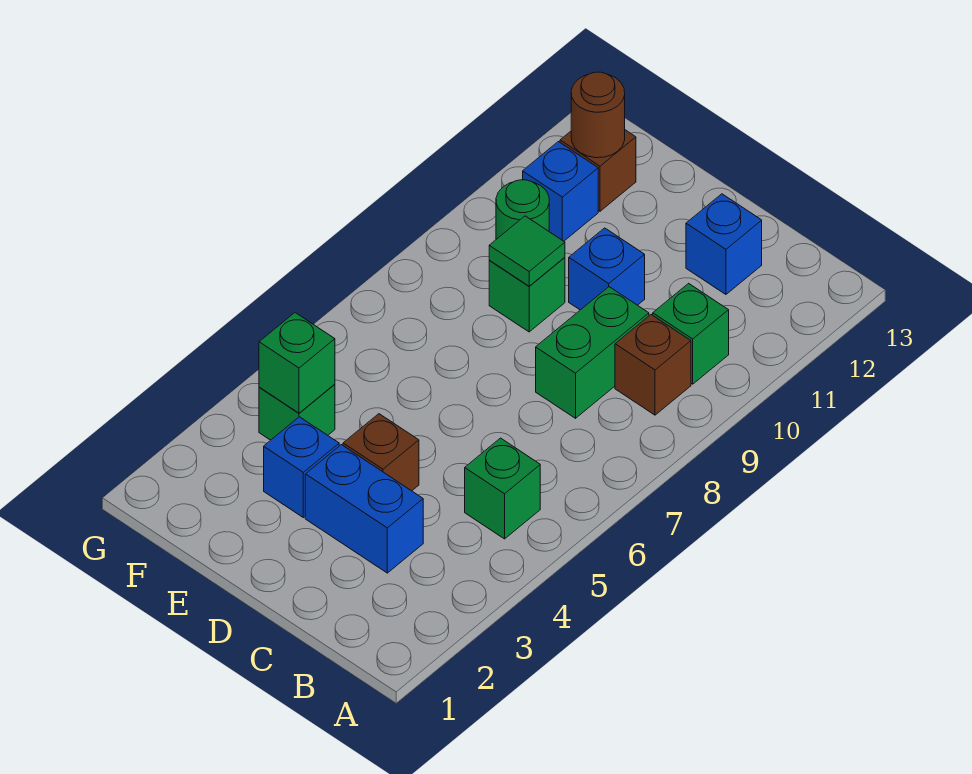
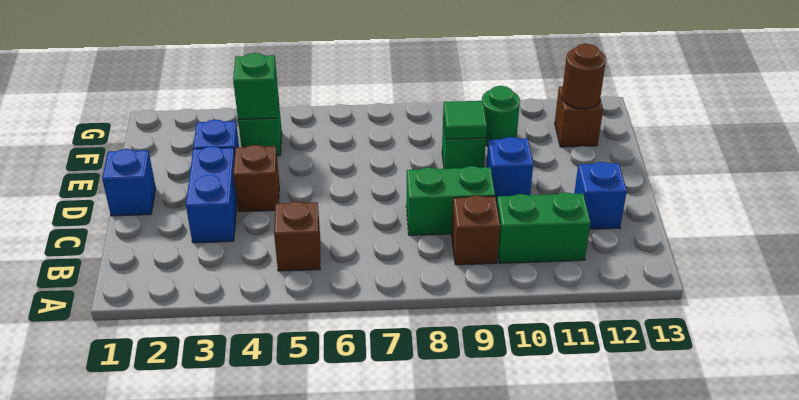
green 1x1 brick [465,438,540,539] -> brown 1x1 brick [274,201,320,271]
green 1x1 brick [653,283,729,384] -> green 1x2 brick [497,192,591,263]
blue 1x1 brick [523,142,598,241] -> blue 1x1 brick moved to [102,149,156,216]

